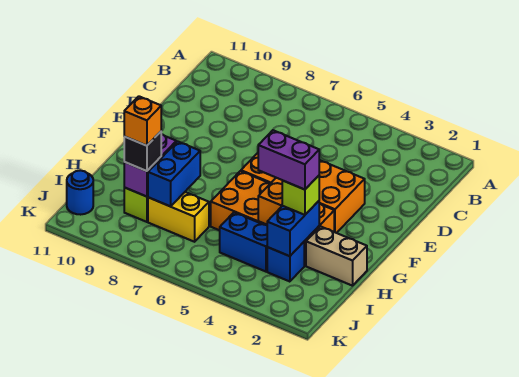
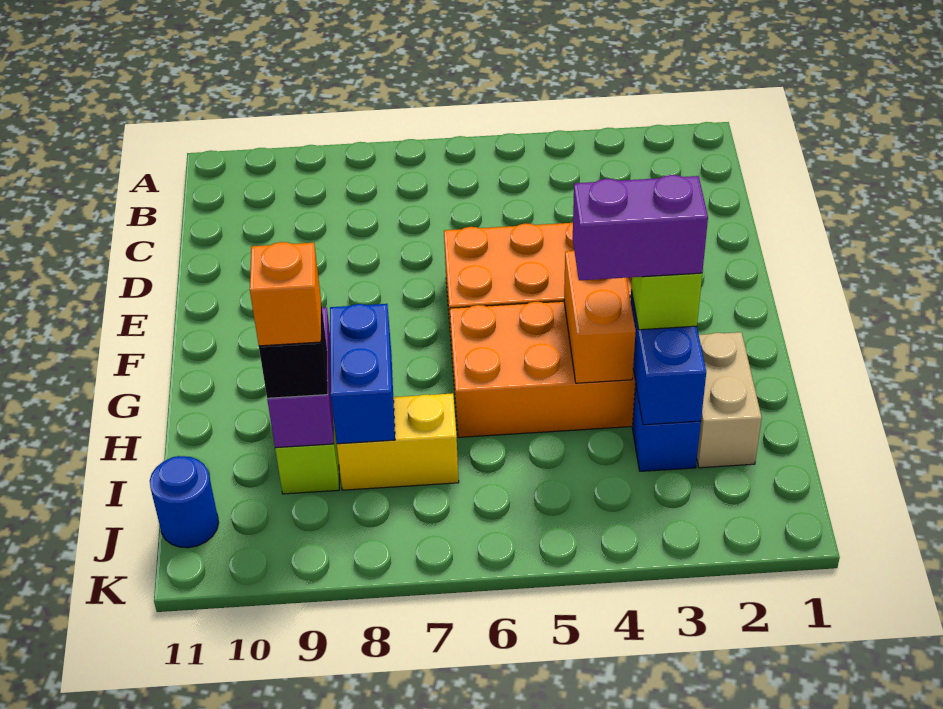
tan 1x2 brick [306,226,367,286] -> tan 1x2 brick turned to [697,332,762,468]
blue 1x2 brick [220,212,267,272] -> none

